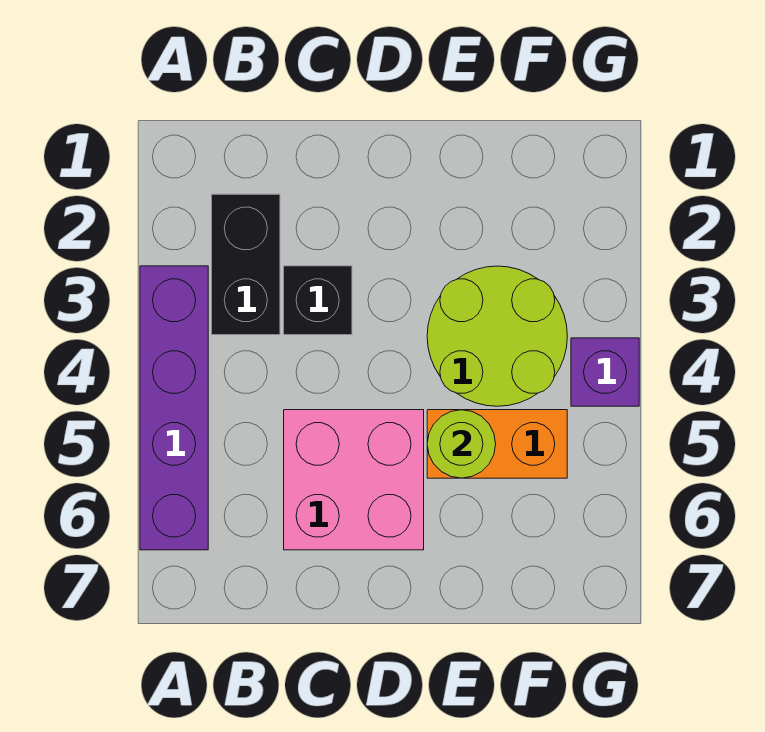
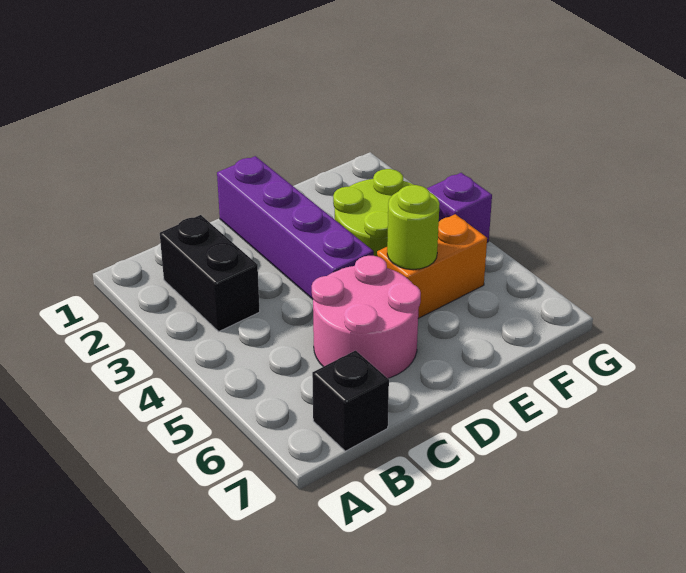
purple 1x4 brick [140,266,208,550] -> purple 1x4 brick moved to [217,156,374,298]
black 1x1 brick [284,266,352,335] -> black 1x1 brick moved to [312,350,389,451]
pink 2x2 brick [284,410,424,550] -> pink 2x2 round brick [312,256,421,378]

